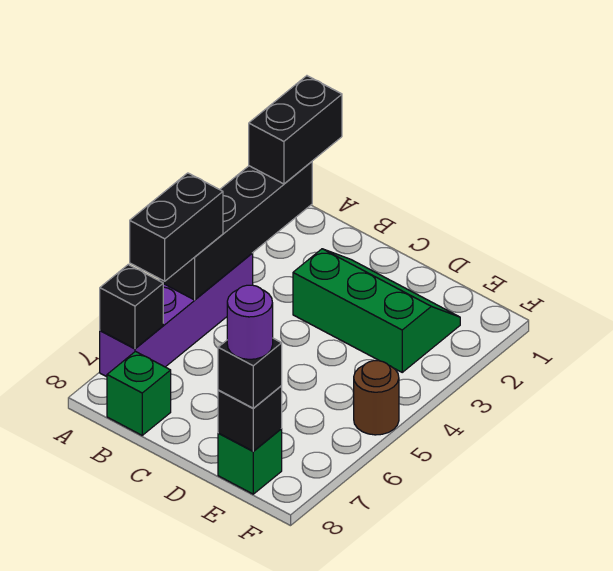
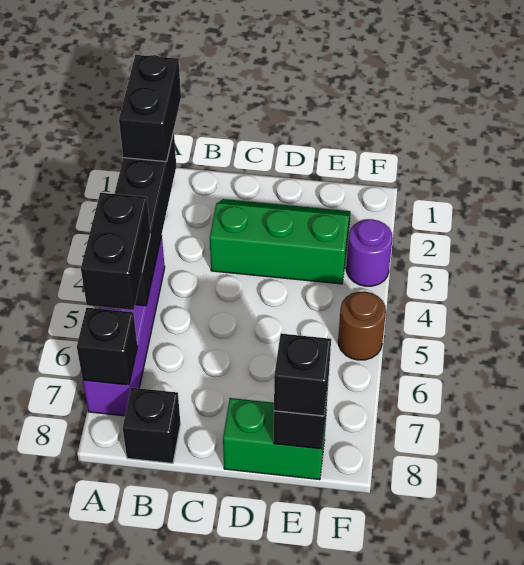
green 1x1 brick [107,352,171,435] -> black 1x1 brick [123,388,181,463]
green 1x1 brick [218,429,282,494] -> green 1x2 brick [223,398,327,480]
purple 1x1 round brick [227,285,273,359] -> purple 1x1 round brick moved to [346,219,393,286]

